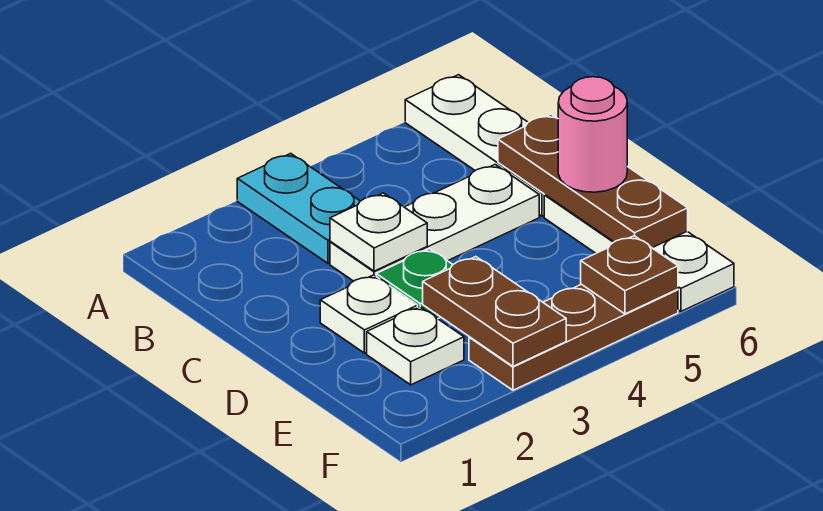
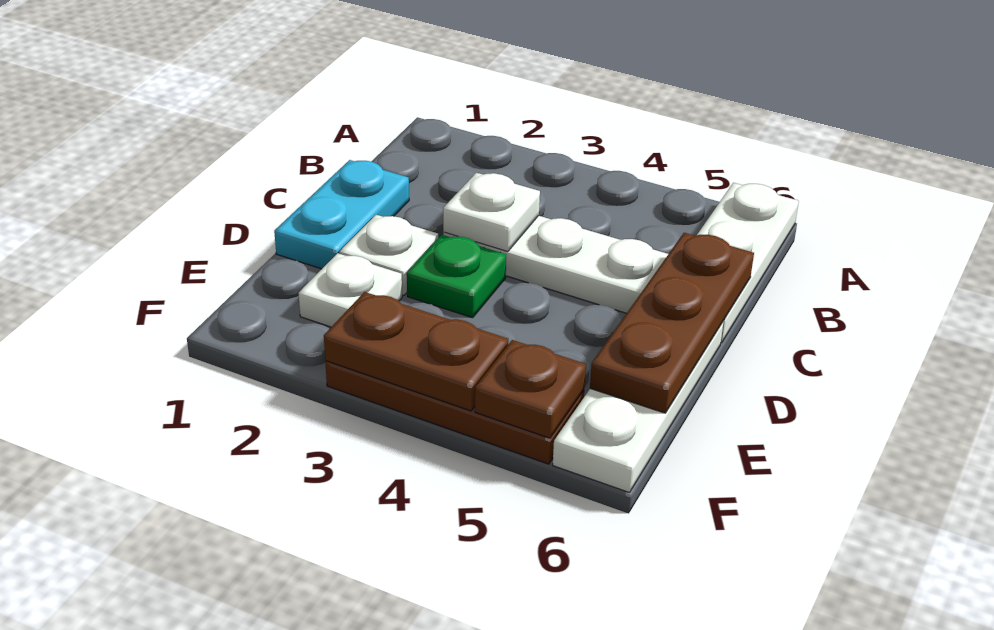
cyan 1x2 plate [237,153,360,263] -> cyan 1x2 plate moved to [274,160,409,269]
pink 1x1 round brick [558,77,627,192] -> none
brown 1x2 plate [423,257,566,366] -> brown 1x2 plate turned to [324,292,508,411]

